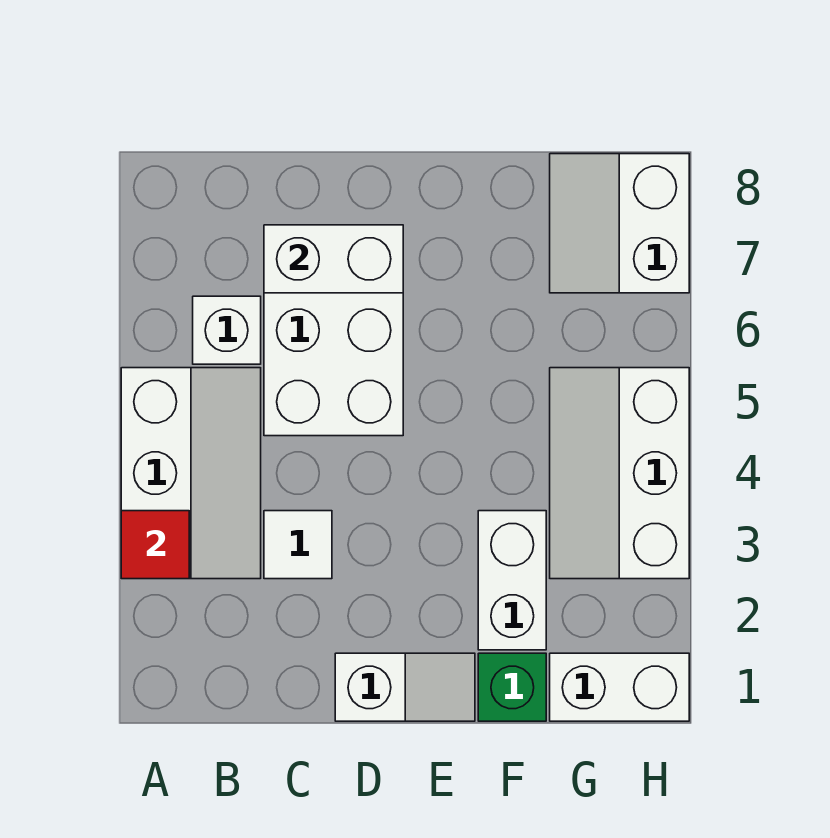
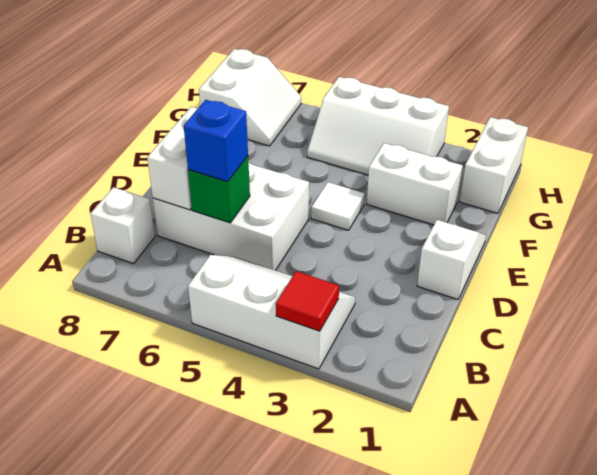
white 1x1 brick [193,296,261,364] -> white 1x1 brick moved to [90,187,155,264]
white 1x1 tile [264,511,332,579] -> white 1x1 tile moved to [311,182,365,230]
none -> blue 1x1 brick [184,100,248,182]
green 1x1 brick [478,653,546,721] -> green 1x1 brick moved to [188,156,250,223]
white 2x2 slope [550,154,689,293] -> white 2x2 slope turned to [199,49,301,146]

